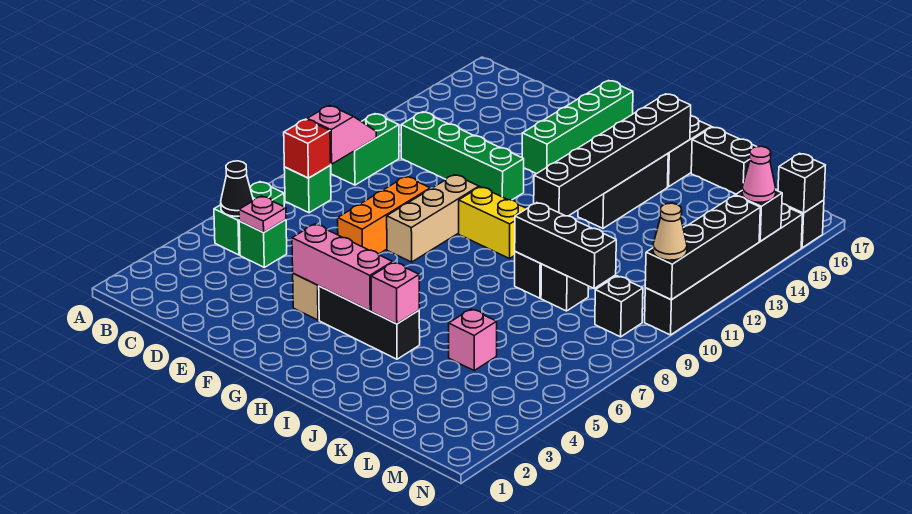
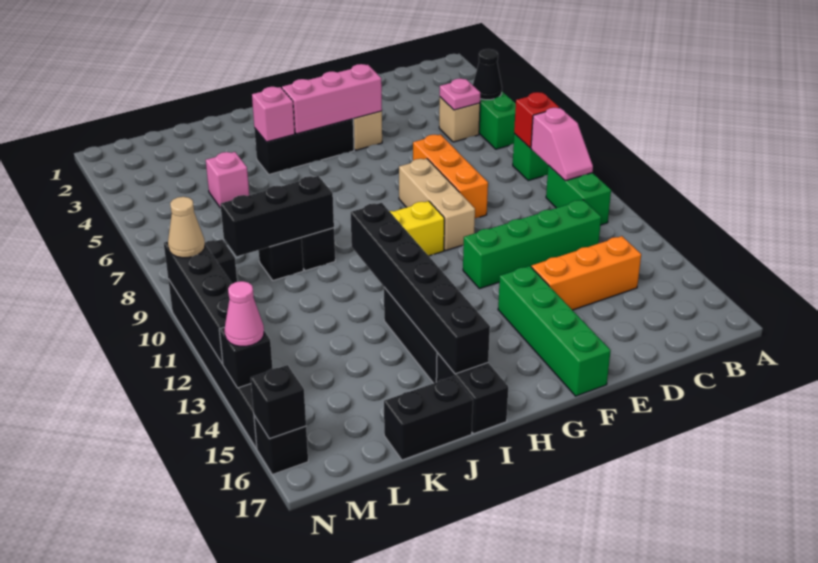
green 1x1 brick [239,219,287,267] -> tan 1x1 brick [439,97,480,142]
none -> orange 1x3 brick [531,236,641,310]

